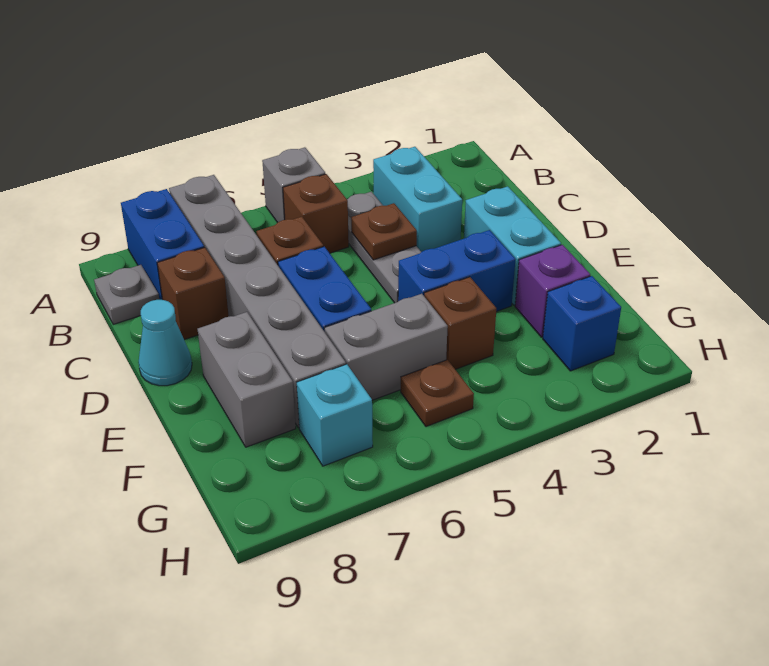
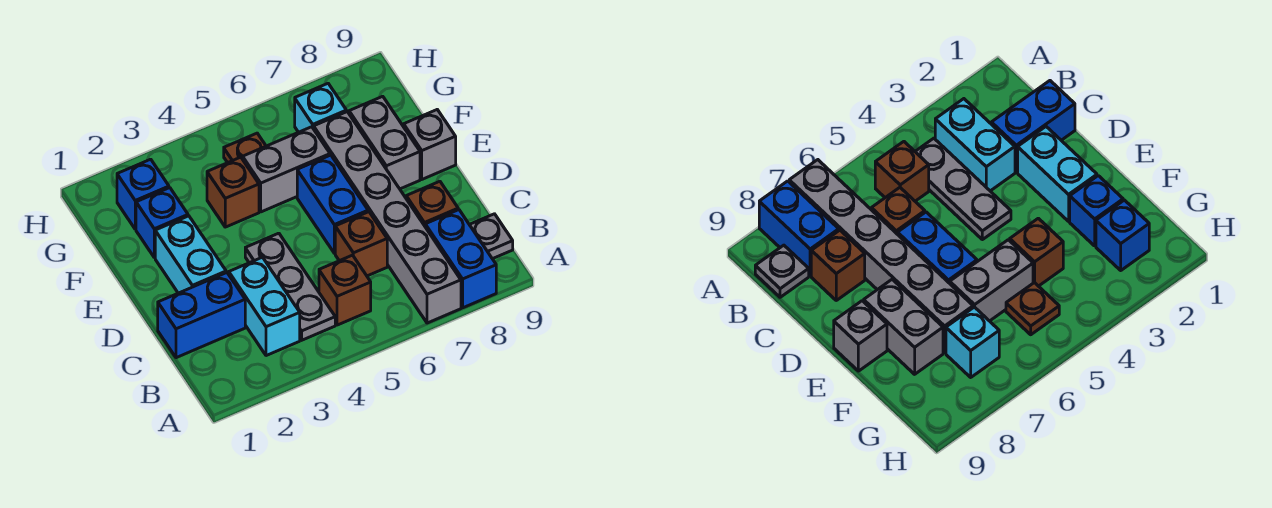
grey 1x1 brick [262,147,325,223] -> grey 1x1 brick moved to [404,110,456,179]
brown 1x1 plate [351,203,417,260] -> none
cyan 1x1 cone [138,300,192,386] -> none
blue 1x2 brick [398,230,516,312] -> blue 1x2 brick moved to [158,272,245,358]
purple 1x1 brick [515,245,590,337] -> blue 1x1 brick [136,188,188,258]

